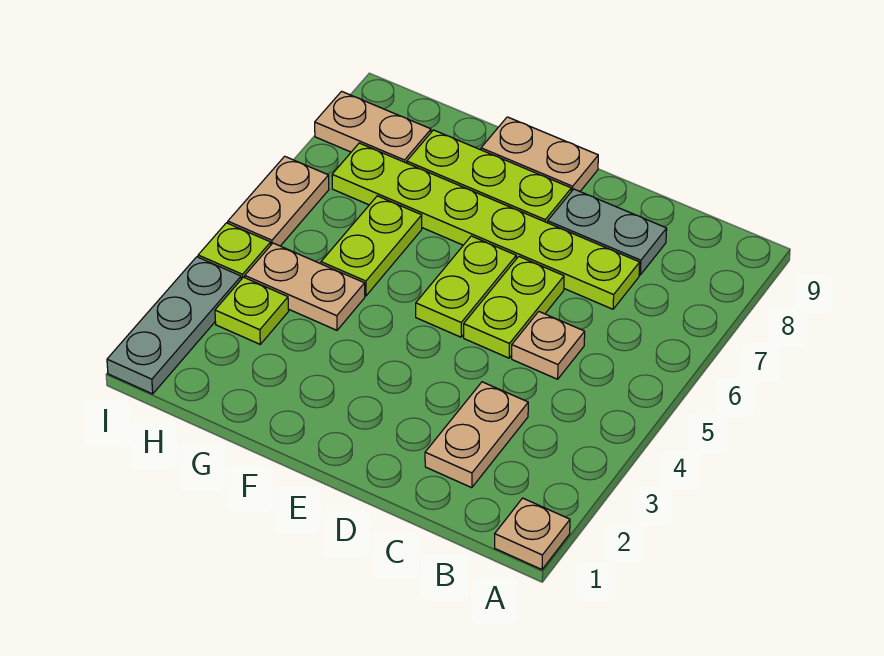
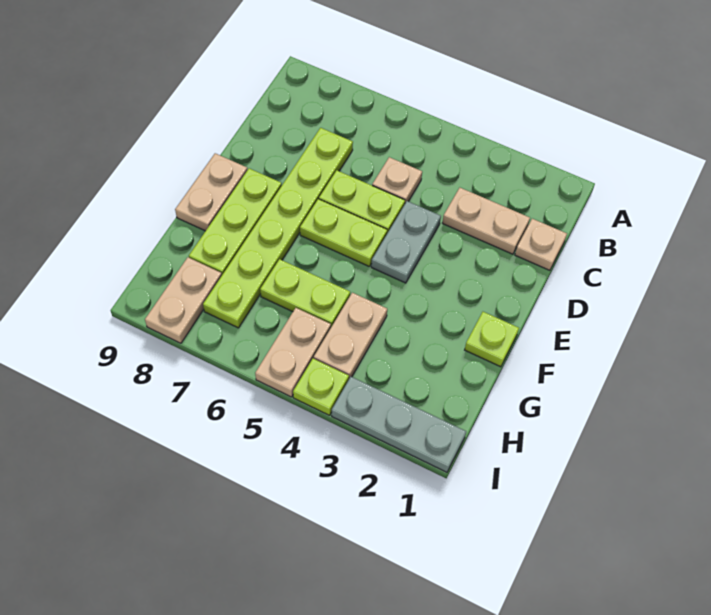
tan 1x1 plate [495,498,570,570] -> tan 1x1 plate moved to [515,219,567,270]
grey 1x2 plate [548,189,667,275] -> grey 1x2 plate moved to [371,201,441,283]
lime 1x1 plate [215,277,289,344] -> lime 1x1 plate moved to [465,312,519,367]
tan 1x2 plate [228,156,329,246] -> tan 1x2 plate turned to [255,308,331,397]

